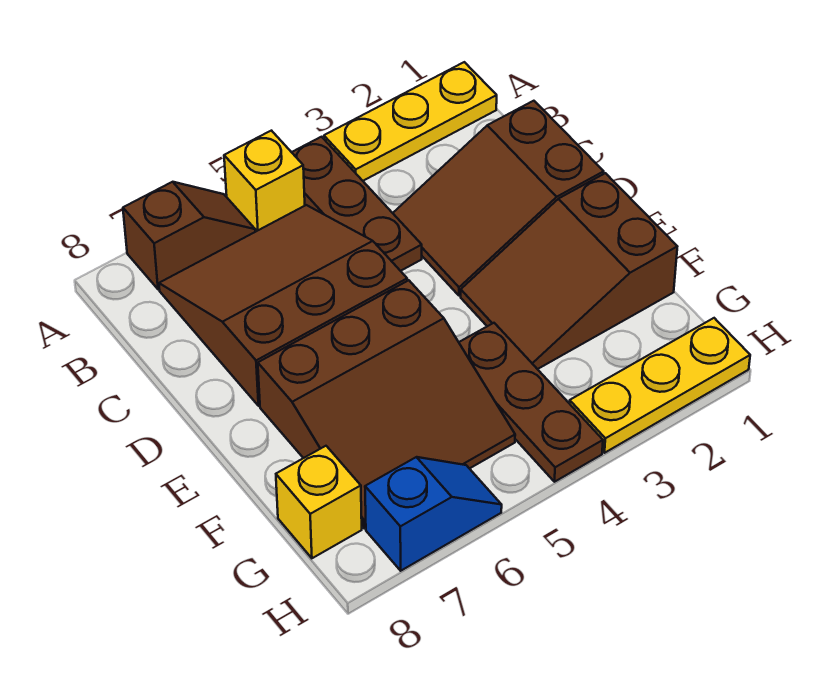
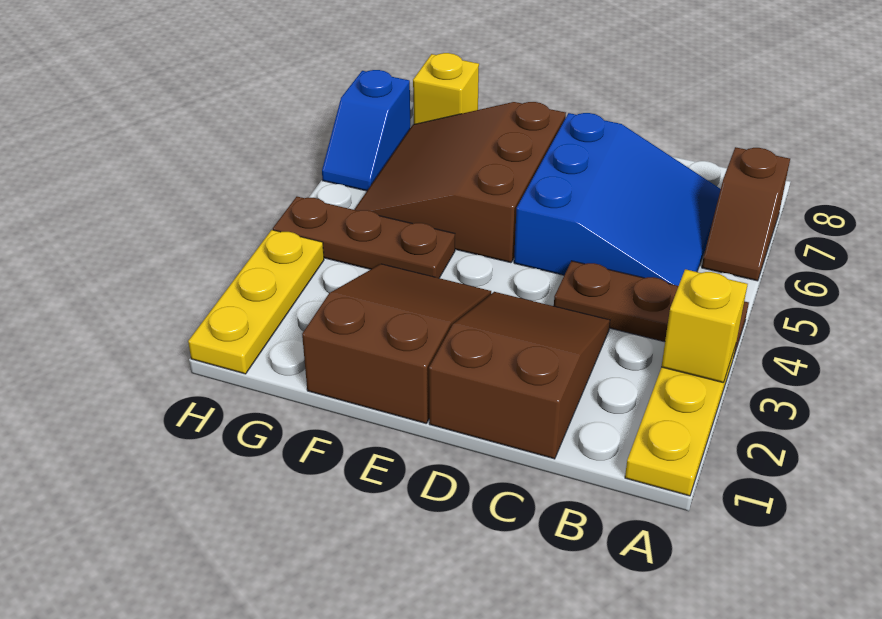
yellow 1x1 brick [224,131,305,232] -> yellow 1x1 brick moved to [661,269,748,383]
brown 3x3 slope [159,205,407,406] -> blue 3x3 slope [514,113,721,286]

